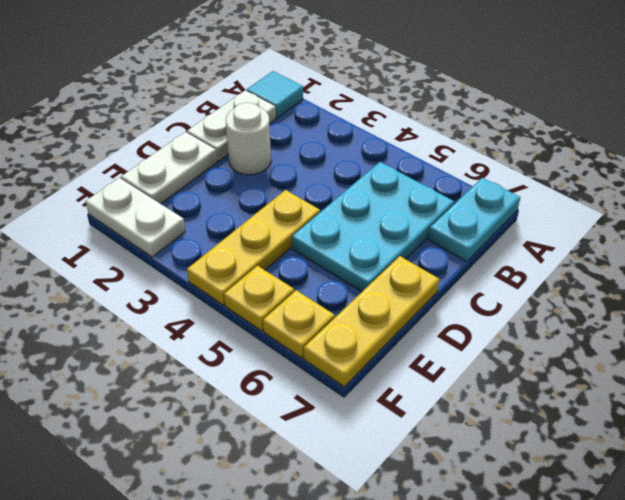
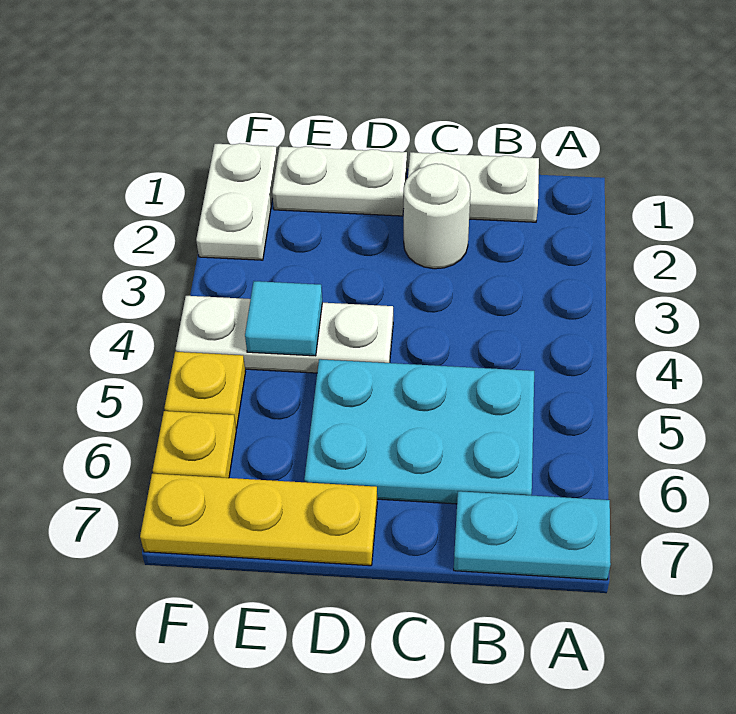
cyan 1x1 tile [247,71,303,118] -> cyan 1x1 tile moved to [245,281,322,356]
yellow 1x3 plate [187,190,320,305] -> white 1x3 plate [176,296,393,373]

